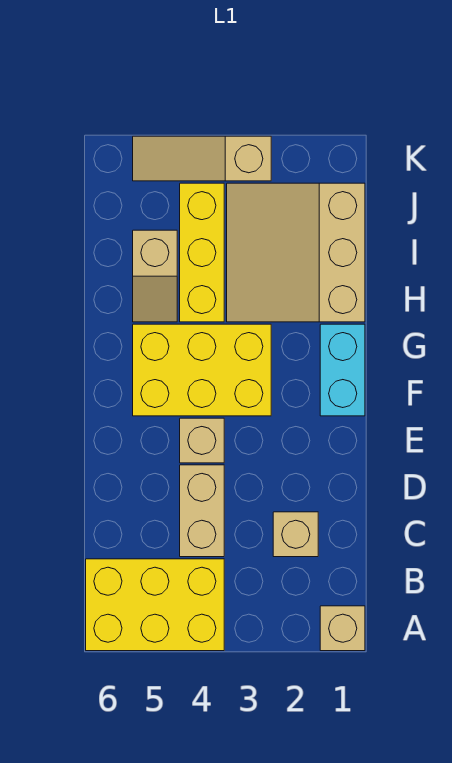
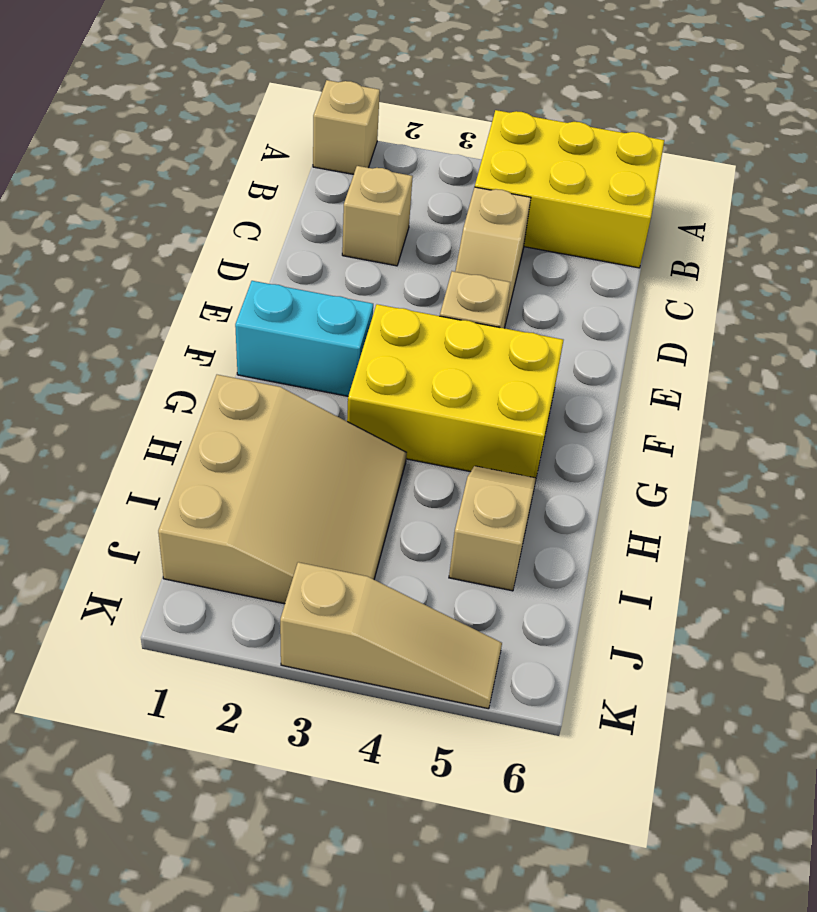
tan 1x2 brick [180,465,224,557] -> tan 1x2 slope [455,187,531,328]
cyan 1x2 brick [320,324,365,416] -> cyan 1x2 brick turned to [235,281,373,396]
yellow 1x3 brick [180,183,224,322] -> none

